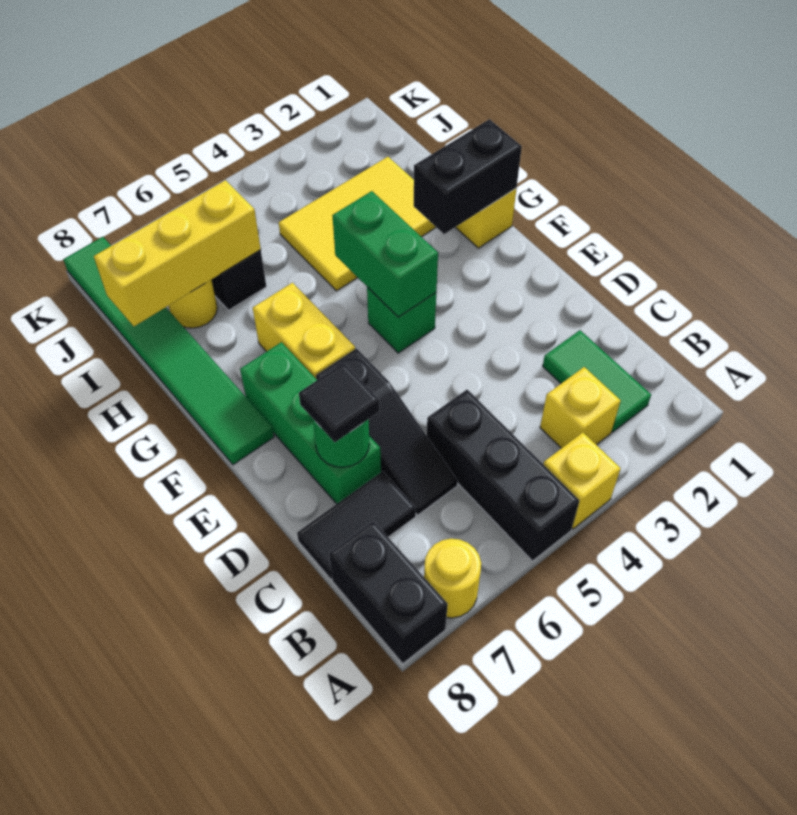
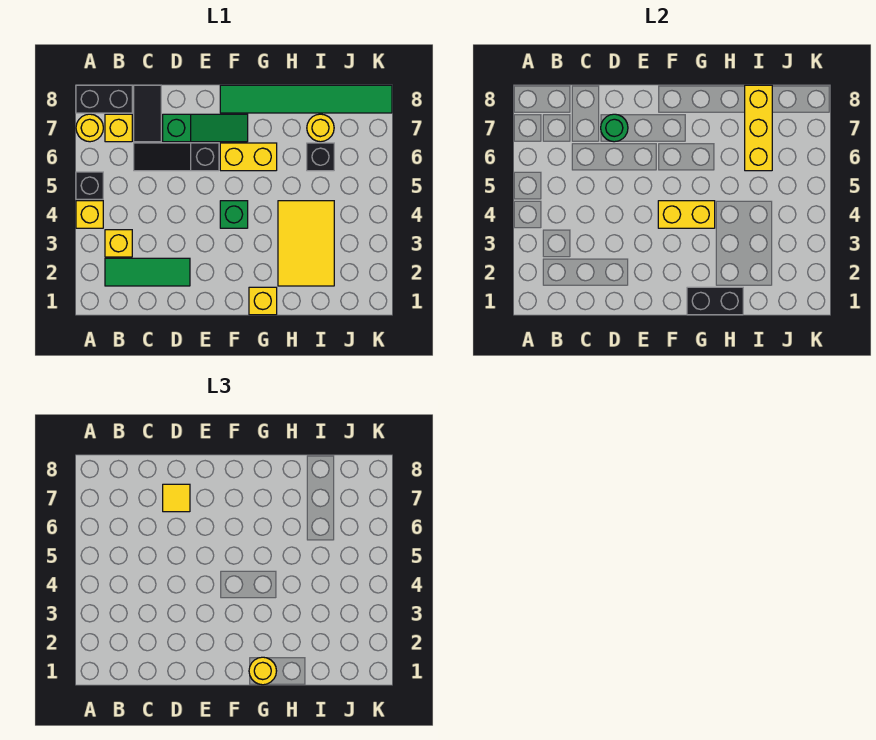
black 1x3 brick [427,390,579,561] -> black 1x1 brick [76,172,103,199]
green 1x2 tile [543,330,651,432] -> green 1x3 tile [105,258,190,286]
none -> yellow 1x1 brick [105,114,132,142]
green 1x3 brick [240,342,381,504] -> green 1x3 slope [163,114,248,142]
black 1x1 tile [299,363,379,442] -> yellow 1x1 tile [163,484,190,512]
green 1x2 brick [332,191,438,317] -> yellow 1x2 brick [658,201,715,228]
black 1x2 brick [414,119,522,234] -> black 1x2 brick turned to [687,287,743,315]
none -> yellow 1x1 round brick [249,657,276,685]

